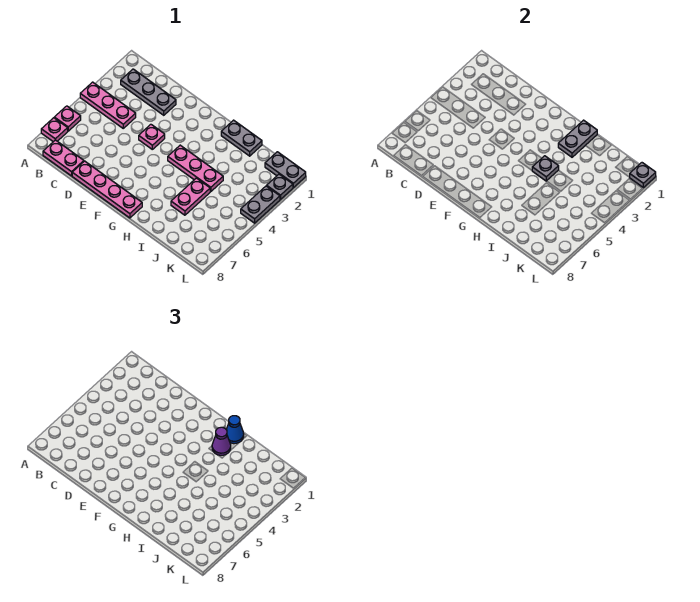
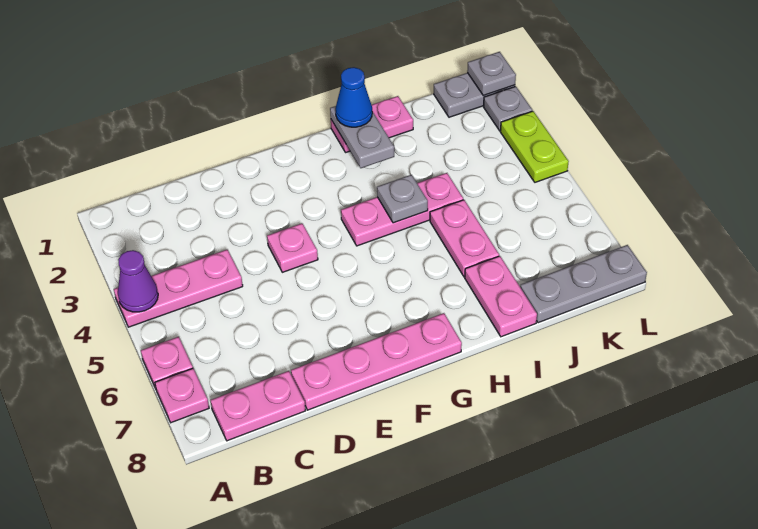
grey 1x3 plate [121,69,176,115] -> grey 1x3 plate moved to [520,245,647,323]
grey 1x2 plate [221,120,262,156] -> pink 1x2 plate [331,96,413,153]
purple 1x1 cone [212,427,231,455] -> purple 1x1 cone moved to [118,250,158,312]
none -> pink 1x2 plate [465,256,537,337]
grey 1x2 plate [241,186,280,223] -> lime 1x2 plate [500,111,569,182]

